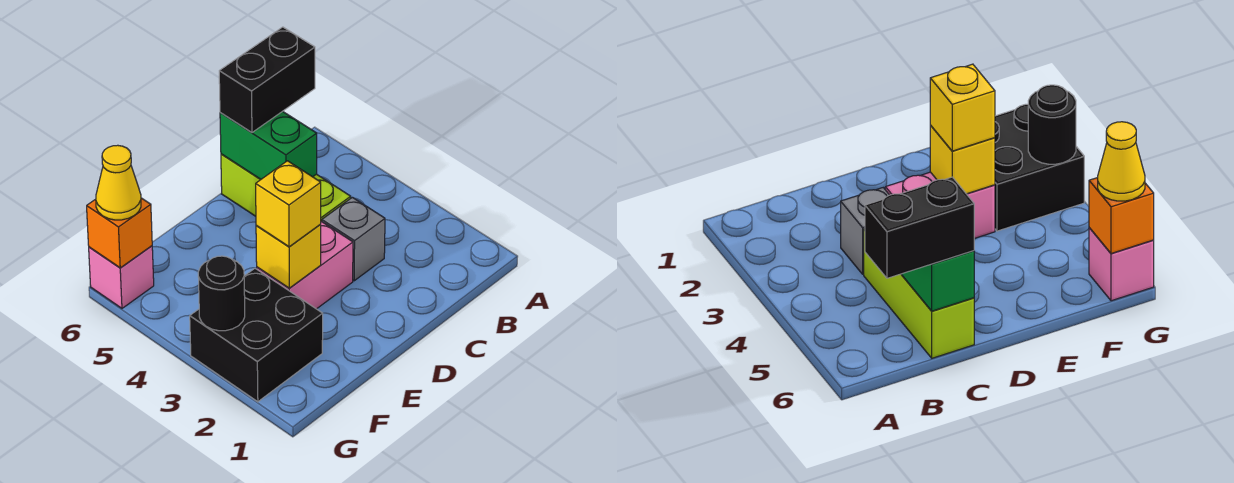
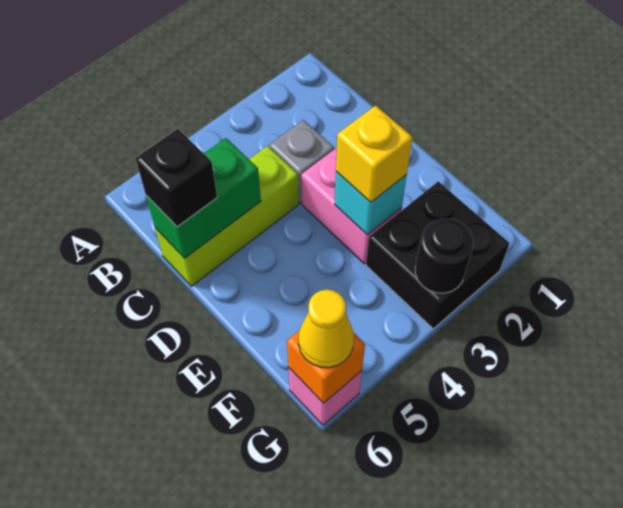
black 1x2 brick [219,27,315,132] -> black 1x1 brick [136,129,217,227]
yellow 1x1 brick [256,225,321,288] -> cyan 1x1 brick [335,172,407,235]

